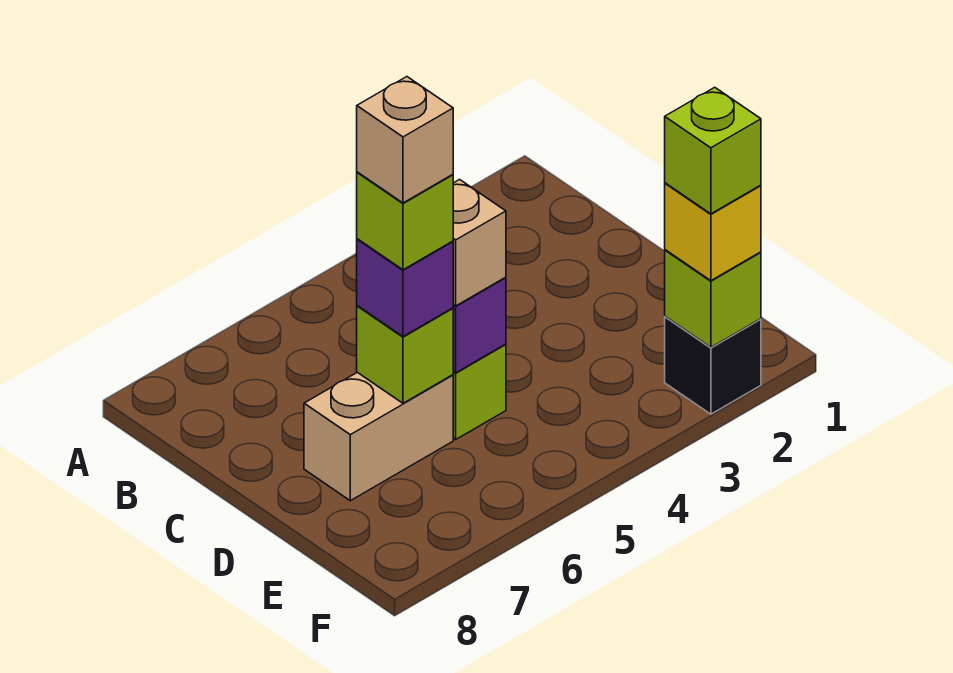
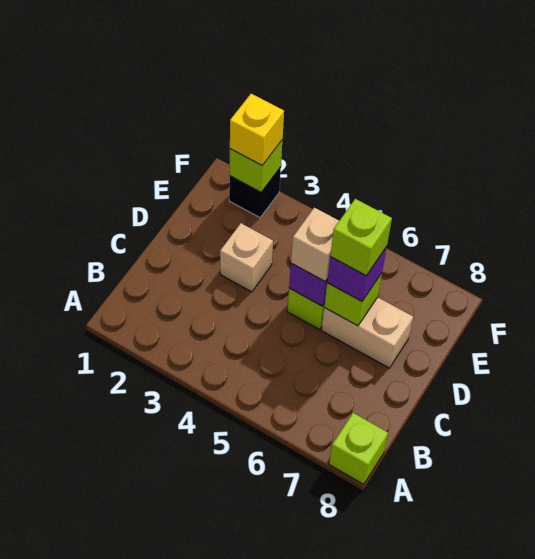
tan 1x1 brick [357,77,453,203] -> tan 1x1 brick moved to [220,223,273,292]
lime 1x1 brick [665,87,761,214] -> lime 1x1 brick moved to [329,413,388,485]

